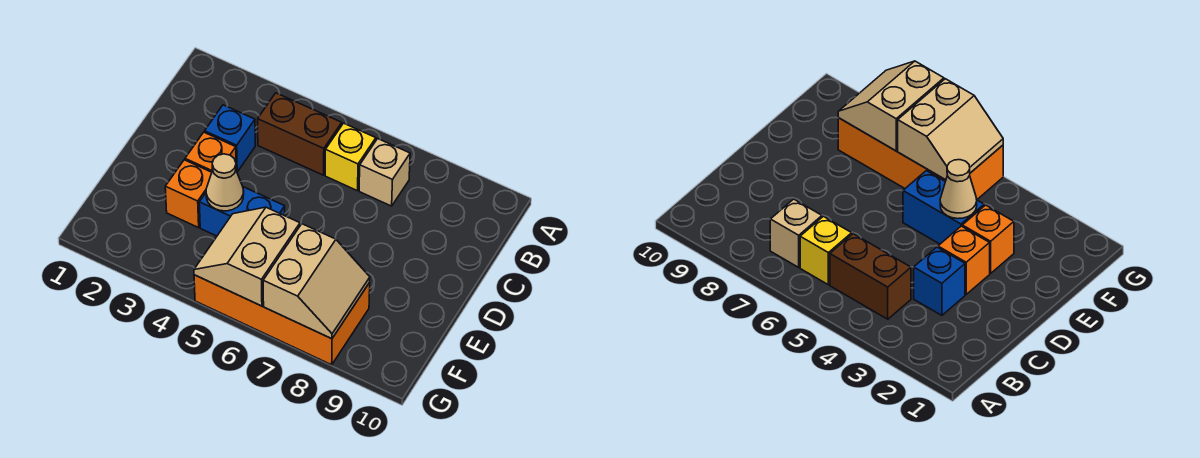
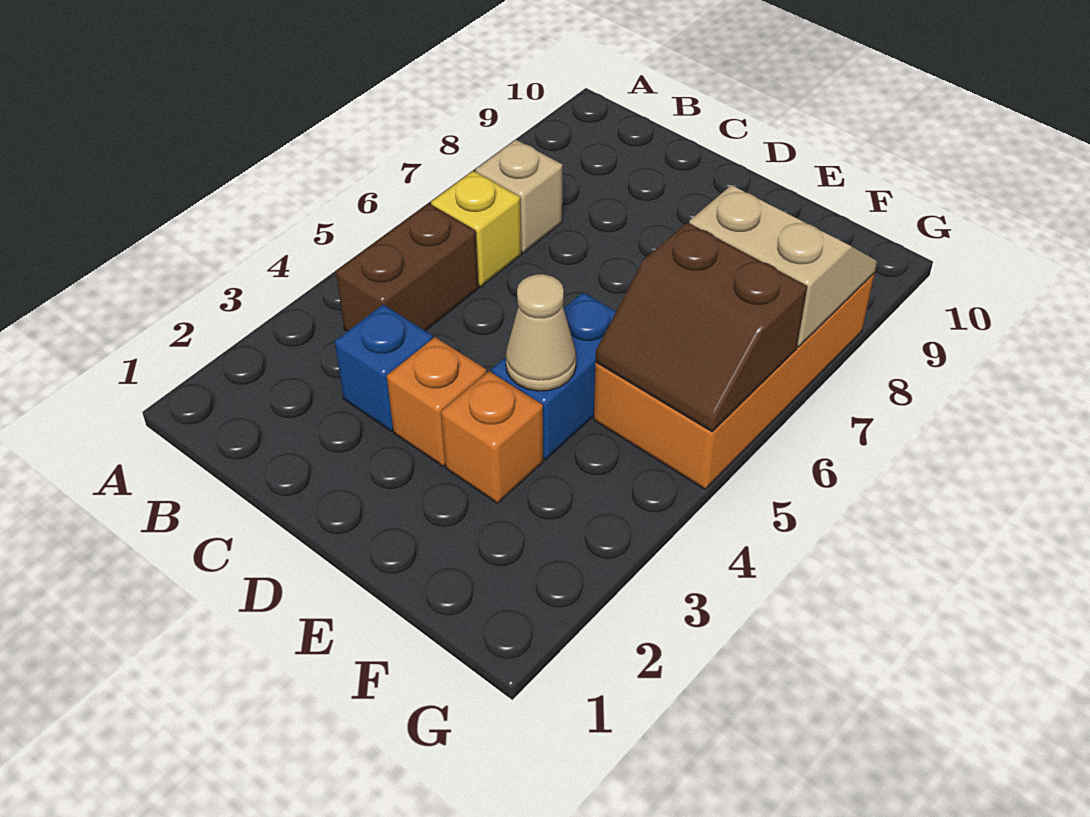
tan 2x2 slope [194,207,300,306] -> brown 2x2 slope [595,223,807,432]

